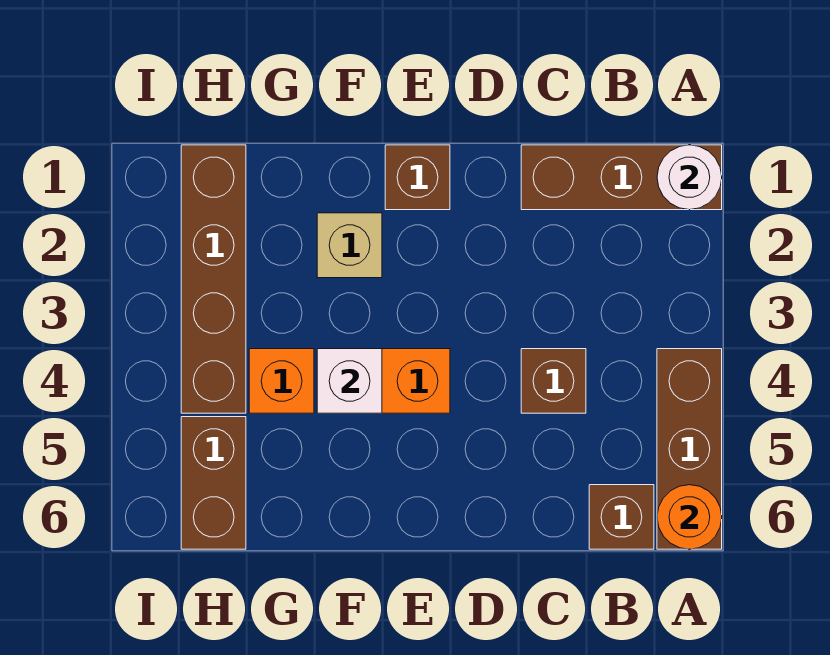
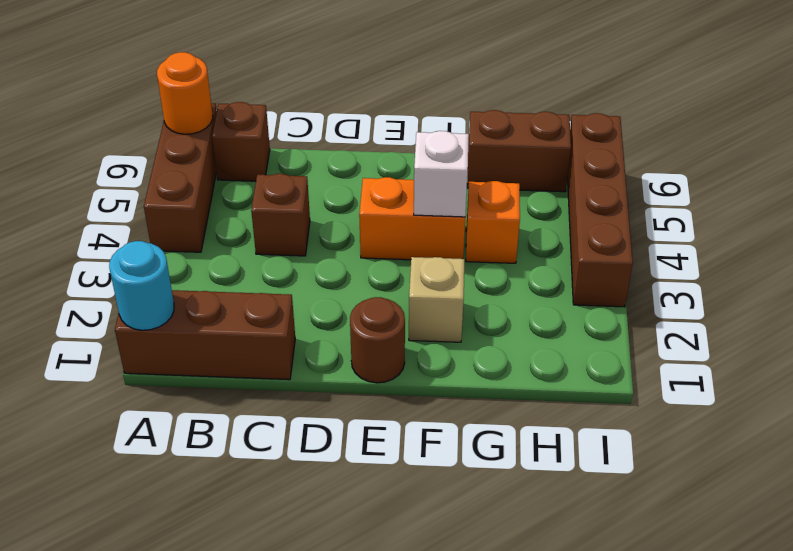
white 1x1 round brick [657,145,722,210] -> cyan 1x1 round brick [109,241,174,330]
brown 1x1 brick [385,145,450,210] -> brown 1x1 round brick [350,297,405,383]
brown 1x4 brick [181,145,246,413] -> brown 1x4 brick moved to [567,113,633,307]
brown 1x2 brick [181,417,246,549] -> brown 1x2 brick turned to [467,110,571,192]

